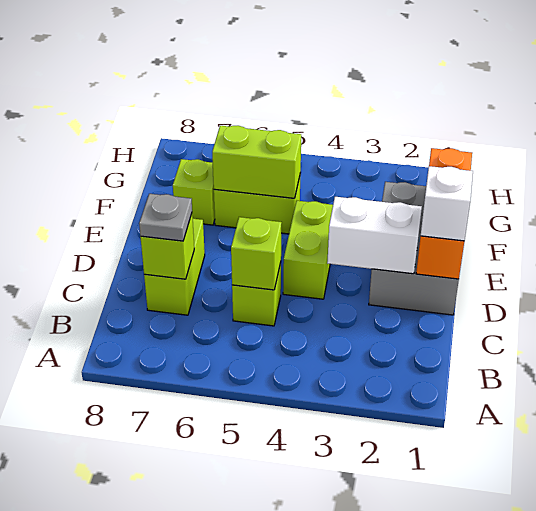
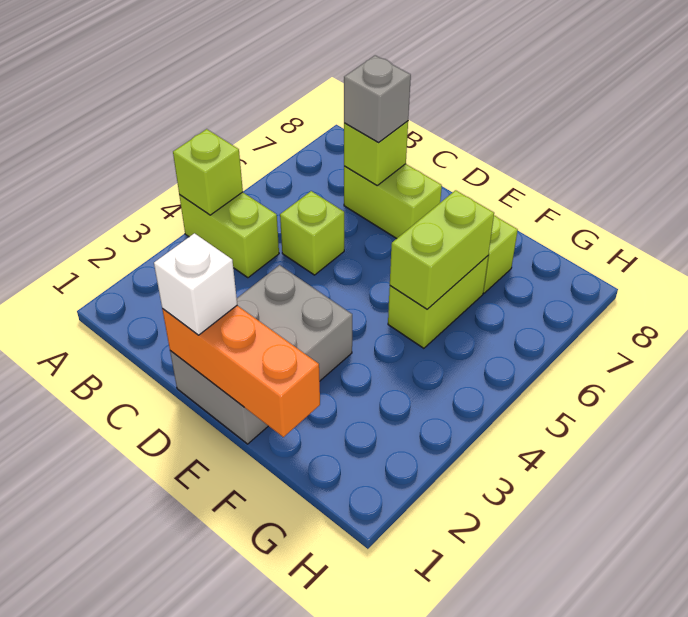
lime 1x1 brick [231,217,282,290] -> lime 1x1 brick moved to [173,129,243,215]
grey 1x1 plate [139,194,192,241] -> grey 1x1 brick [344,55,411,142]
grey 2x3 brick [369,182,459,315] -> grey 2x3 brick turned to [170,265,352,444]
white 1x2 brick [327,197,422,274] -> none
lime 1x2 brick [283,201,333,299] -> lime 1x2 brick moved to [179,192,279,278]

